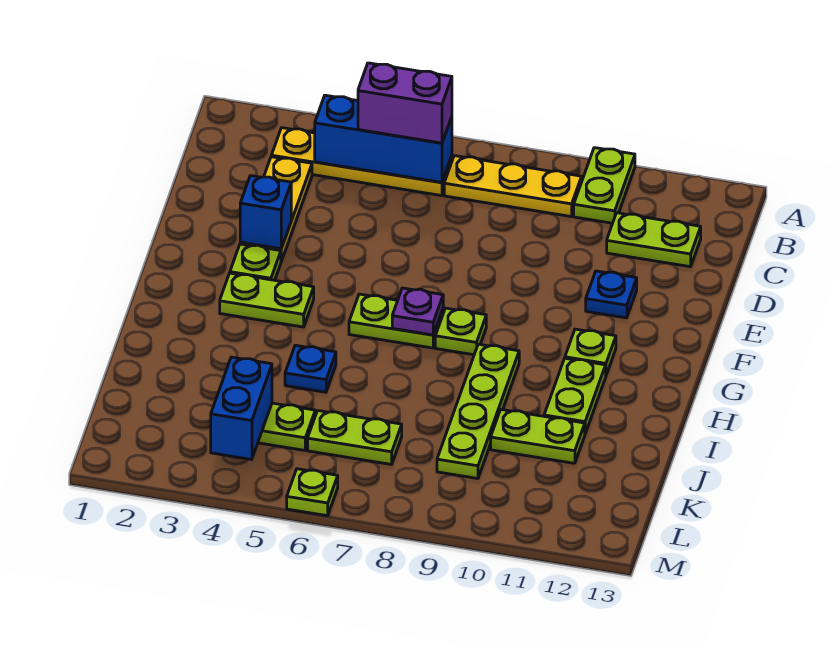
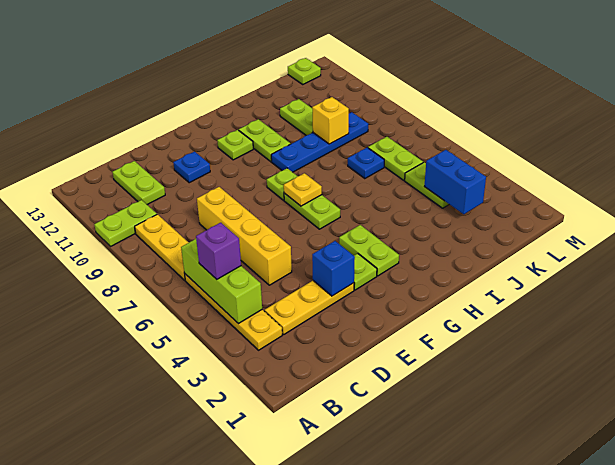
blue 1x3 brick [315,95,452,182] -> lime 1x3 brick [181,239,262,324]
purple 1x2 brick [358,63,452,143] -> purple 1x1 brick [196,223,241,279]
none -> yellow 1x4 brick [197,187,292,285]
purple 1x1 plate [392,288,443,335] -> yellow 1x1 plate [284,173,322,206]
lime 1x4 plate [437,344,519,478] -> blue 1x4 plate [271,112,368,172]
lime 1x2 plate [544,358,606,433] -> lime 1x2 plate turned to [239,119,291,162]
blue 1x1 plate [285,345,336,392] -> blue 1x1 plate moved to [348,148,384,179]
none -> yellow 1x1 brick [312,97,349,144]
blue 1x2 brick [211,357,272,460] -> blue 1x2 brick turned to [424,150,486,214]
lime 1x1 plate [287,469,338,516] -> lime 1x1 plate moved to [288,58,321,84]

